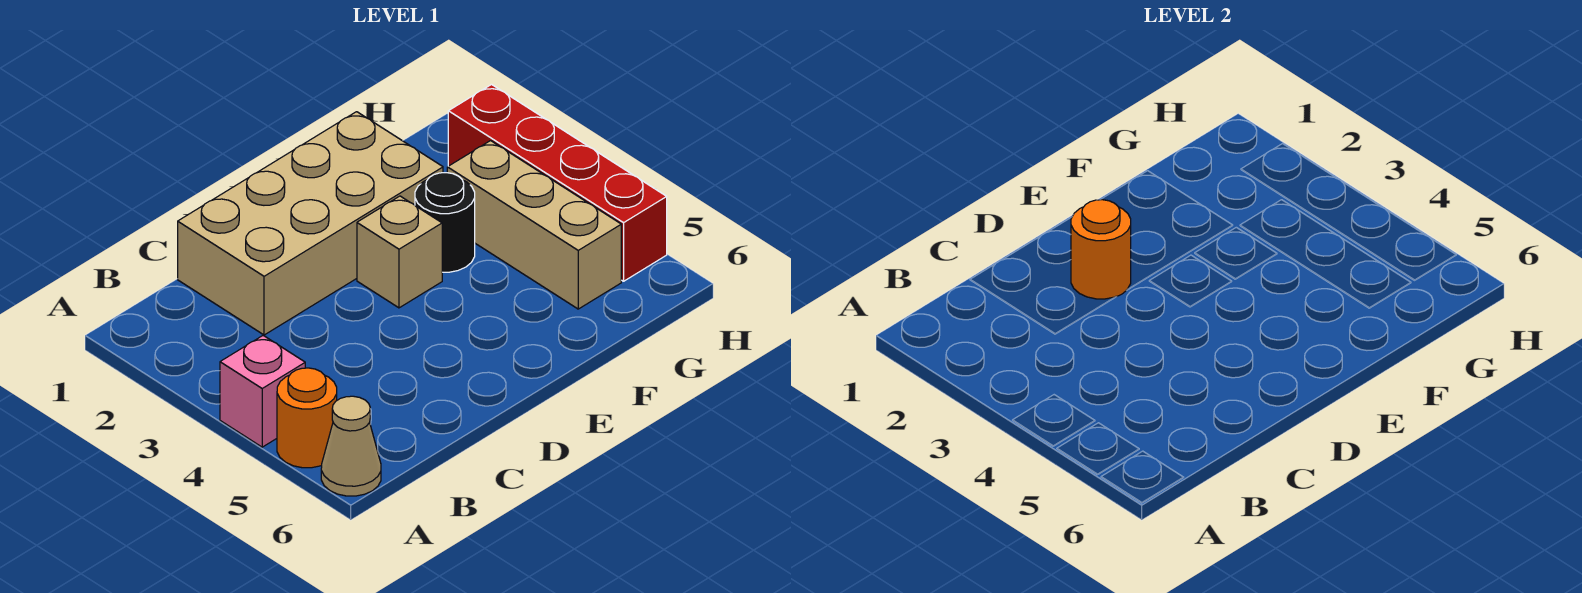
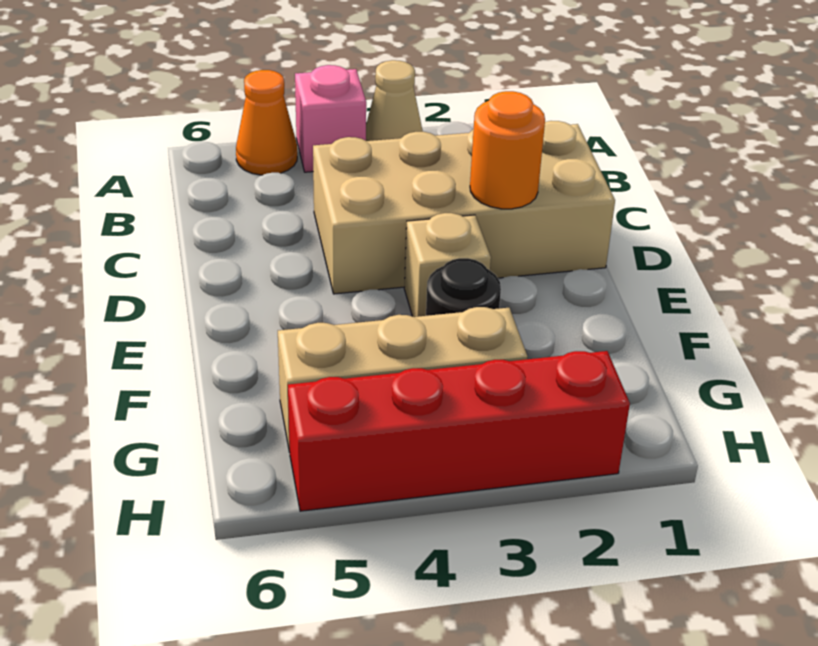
orange 1x1 round brick [277,368,337,468] -> orange 1x1 cone [236,70,297,175]
tan 1x1 cone [321,396,381,496] -> tan 1x1 cone moved to [366,60,423,141]
tan 2x4 brick [178,112,443,335] -> tan 2x4 brick turned to [313,121,615,294]

